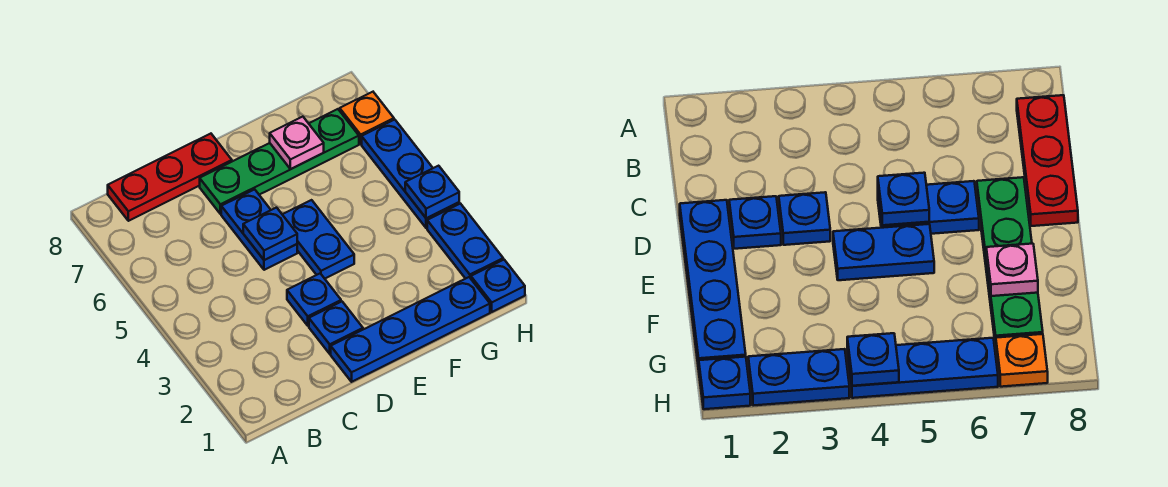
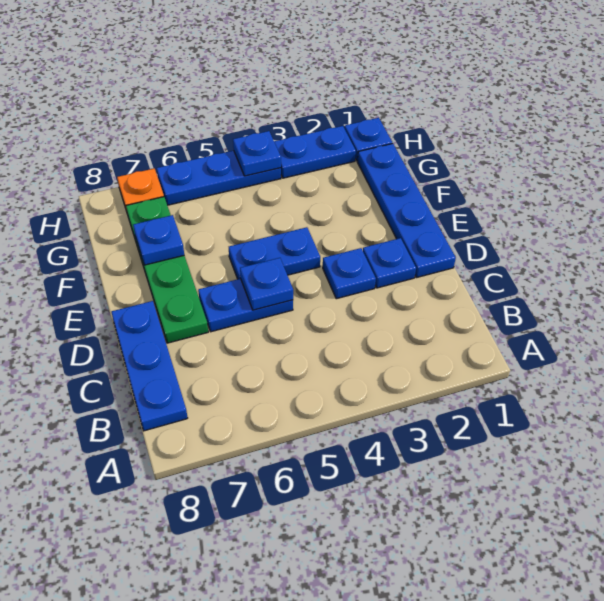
red 1x3 plate [108,134,232,221] -> blue 1x3 plate [111,301,188,431]
pink 1x1 plate [270,117,324,169] -> blue 1x1 plate [133,215,184,265]

